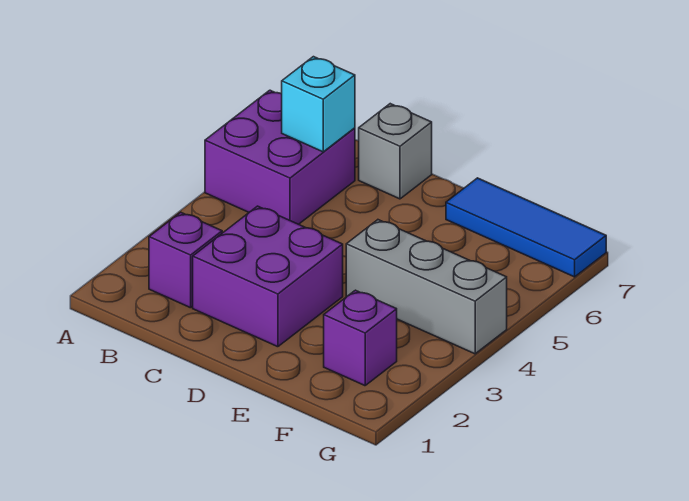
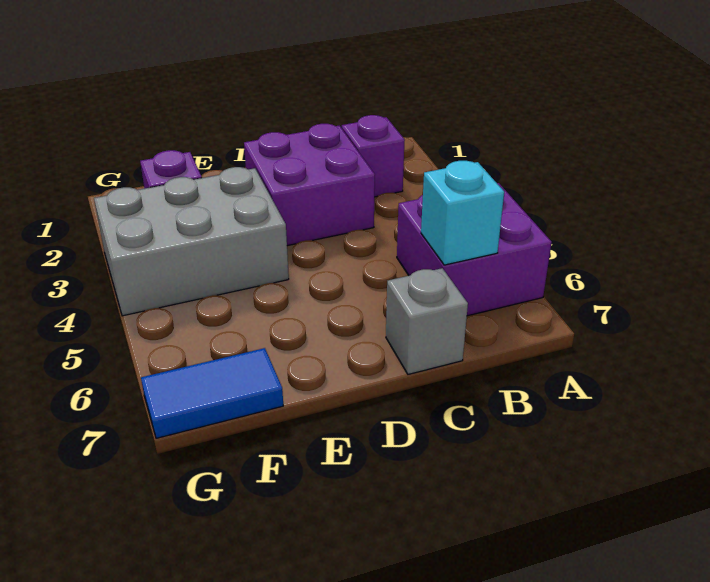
grey 1x3 brick [346,220,507,354] -> grey 2x3 brick [94,167,289,316]
blue 1x3 tile [446,178,606,277] -> blue 1x2 tile [141,348,283,438]

